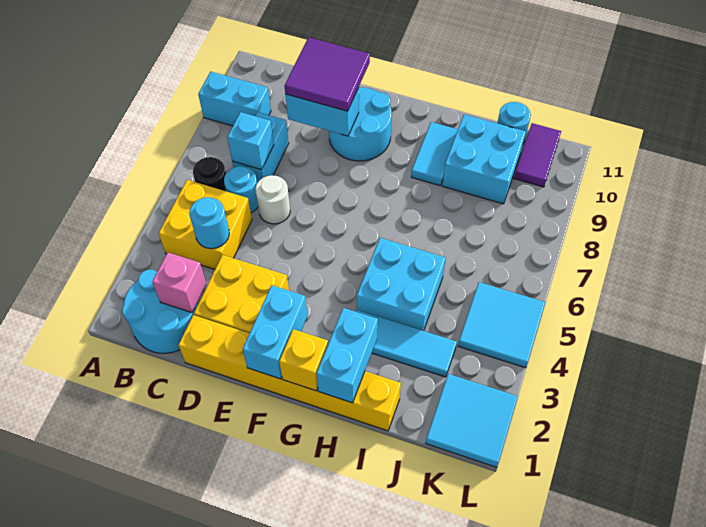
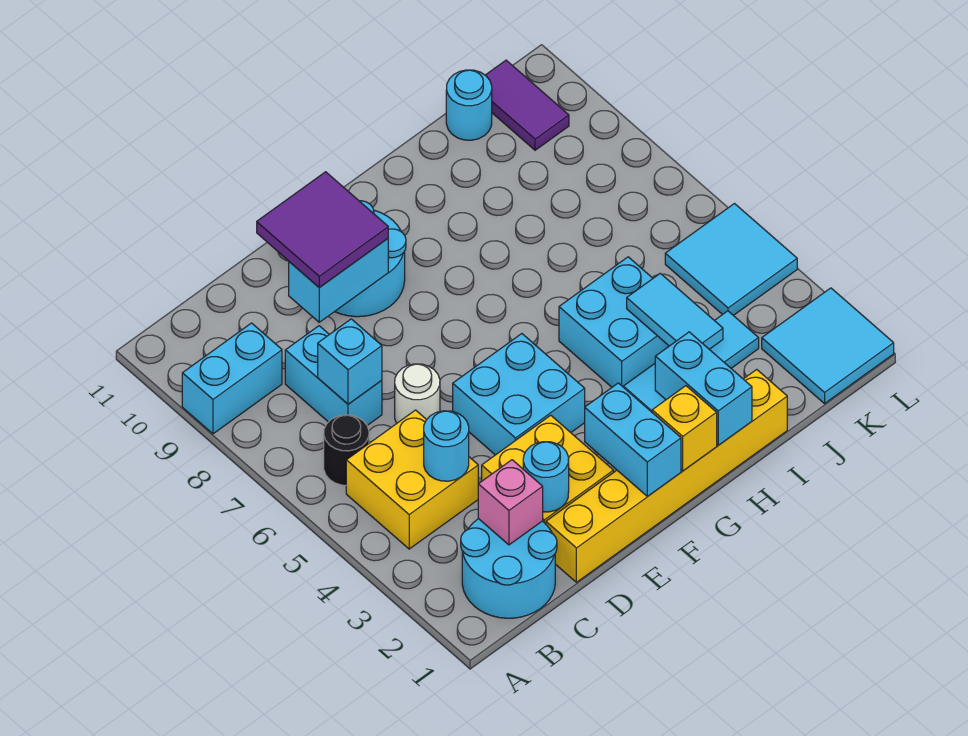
cyan 1x1 round brick [224,166,258,213] -> cyan 1x1 round brick moved to [523,442,569,512]
cyan 1x2 tile [411,122,458,186] -> cyan 1x2 tile moved to [627,273,723,349]
cyan 2x2 brick [442,115,525,204] -> cyan 2x2 brick moved to [453,334,585,455]

